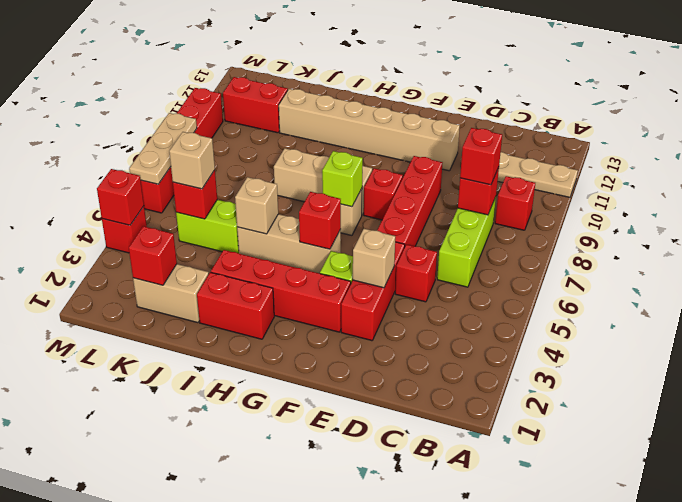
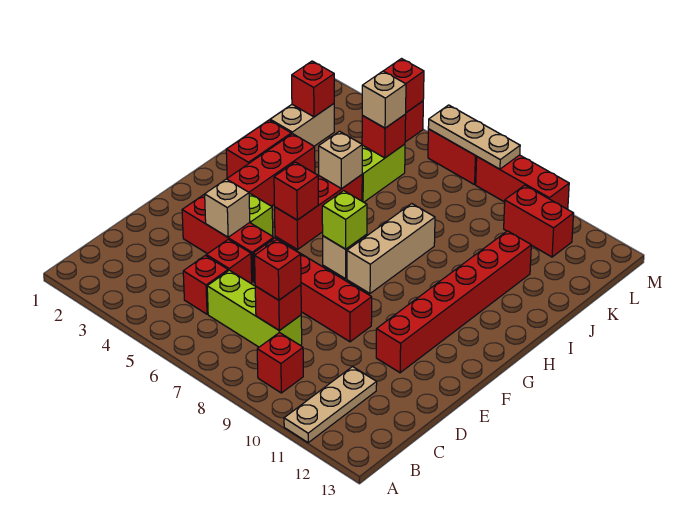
tan 1x6 brick [279,89,460,171] -> red 1x6 brick [376,231,531,373]
red 1x1 brick [364,168,403,220] -> red 1x1 brick moved to [183,255,228,314]
tan 1x3 brick [237,214,341,273] -> red 1x3 brick [275,175,362,249]
red 1x2 brick [223,77,288,133] -> red 1x2 brick turned to [504,185,574,257]

